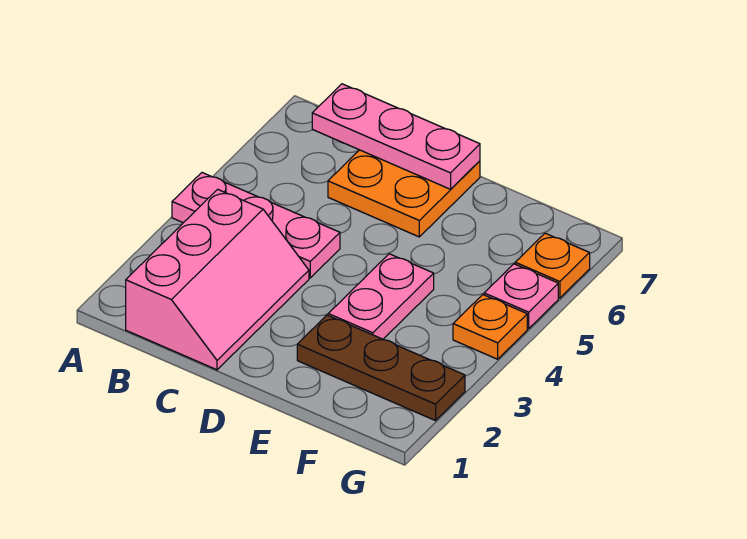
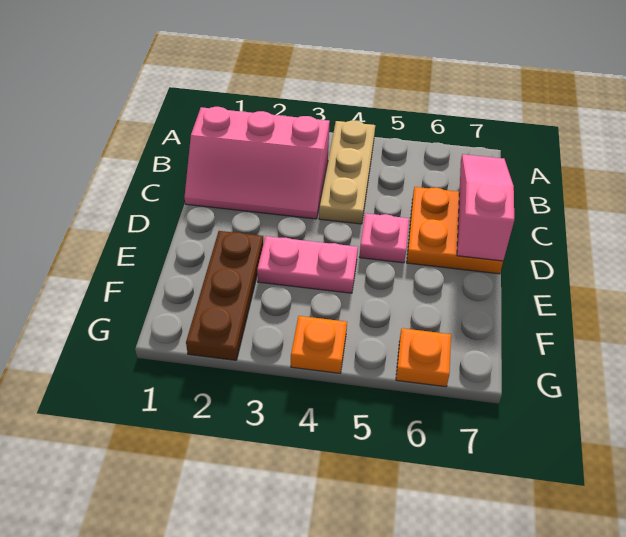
pink 1x3 plate [172,173,340,278] -> tan 1x3 plate [319,121,375,224]
pink 1x3 plate [312,84,480,189] -> pink 1x3 slope [457,154,514,261]
pink 1x1 plate [484,264,558,329] -> pink 1x1 plate moved to [360,213,409,263]

